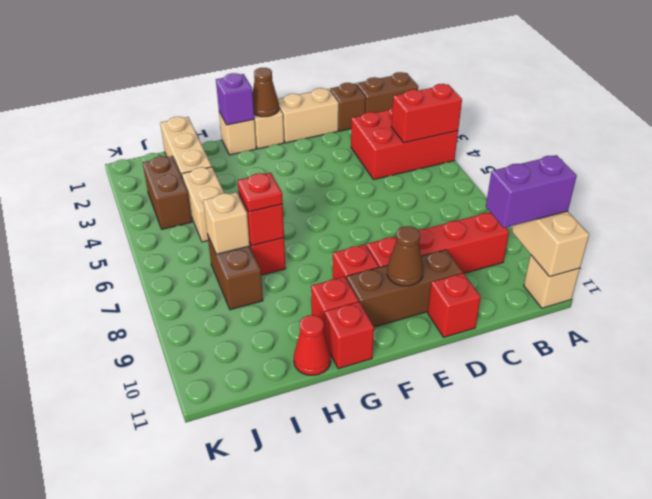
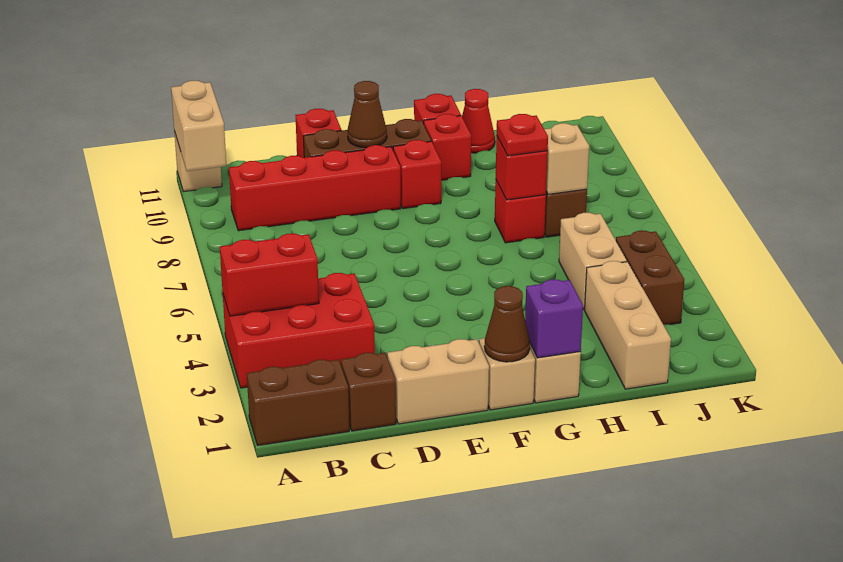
purple 1x2 brick [486,155,577,228] -> none

